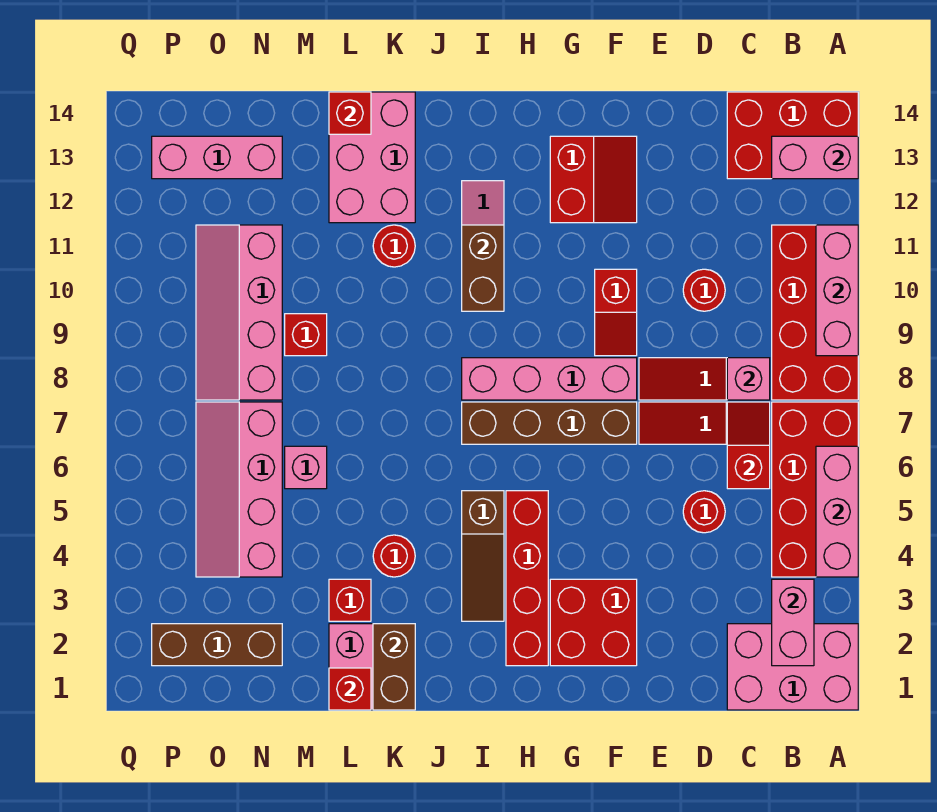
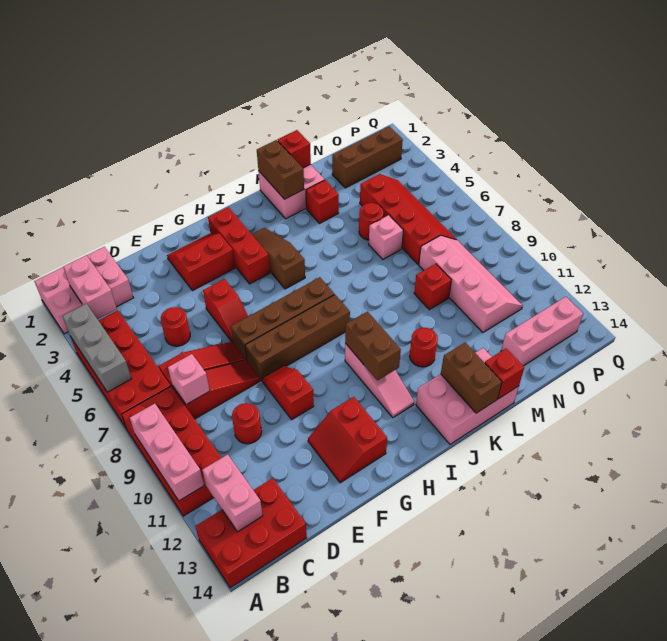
pink 1x3 brick [816,446,858,577] -> grey 1x3 brick [62,304,131,392]
pink 1x2 brick [772,136,858,179] -> pink 1x2 brick turned to [202,454,263,532]
red 1x2 slope [727,402,770,489] -> red 1x2 slope moved to [203,279,248,342]
red 2x2 brick [550,579,637,666] -> red 2x2 slope [167,233,235,291]
pink 1x4 brick [462,358,637,400] -> brown 1x4 brick [245,295,350,380]
red 1x4 brick [506,491,548,666] -> red 1x3 brick [208,207,270,284]
red 1x1 round brick [373,535,415,577] -> red 1x1 round brick moved to [359,203,383,240]
pink 2x3 brick [329,92,415,223] -> pink 2x3 brick turned to [416,348,519,444]
none -> brown 1x2 brick [441,343,502,413]
pink 2x4 slope [196,402,282,577] -> red 2x4 slope [360,174,457,265]

